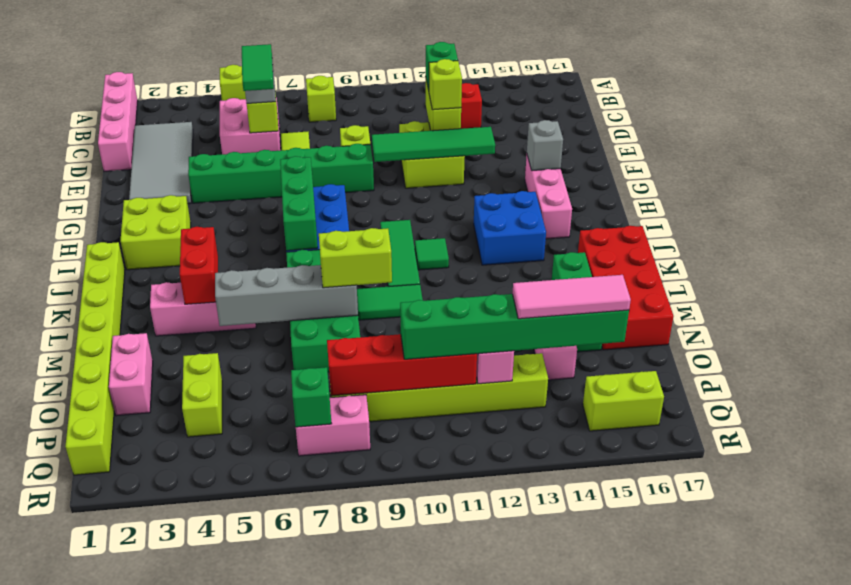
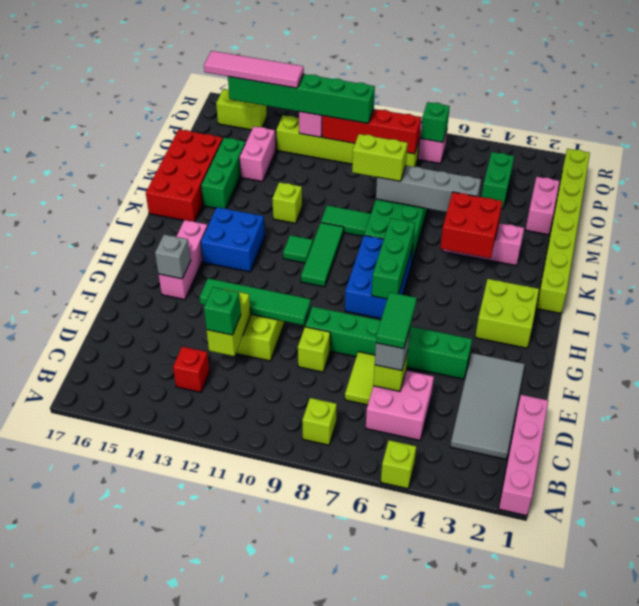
lime 1x1 brick [429,59,462,110] -> lime 1x1 brick moved to [272,182,302,223]
red 1x2 brick [180,227,218,304] -> red 2x2 brick [440,192,503,258]
lime 1x2 brick [182,353,222,437] -> green 1x2 brick [482,152,514,209]
pink 1x3 tile [512,275,631,319] -> pink 1x4 tile [204,51,304,88]

